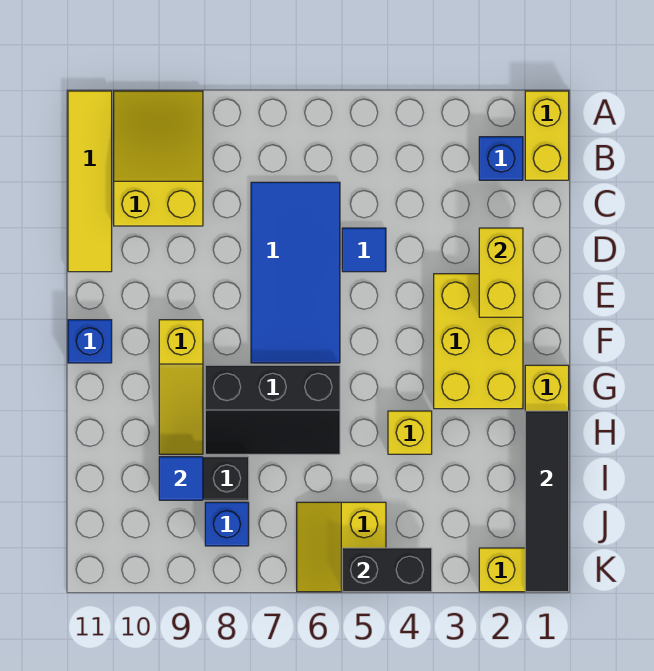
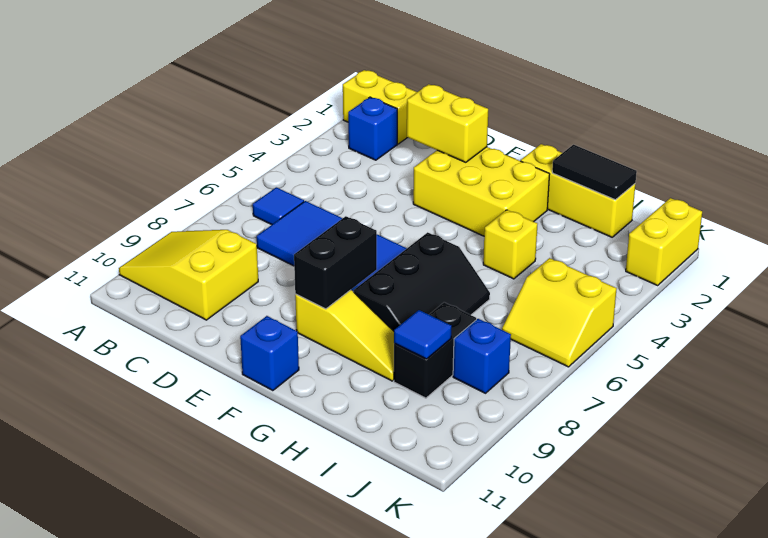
yellow 1x4 tile [68,91,112,272] -> none
blue 1x1 tile [342,228,386,272] -> blue 1x1 tile moved to [253,187,304,225]
black 1x4 tile [525,411,569,592] -> black 1x2 tile [552,145,637,200]
black 1x2 brick [342,548,432,592] -> black 1x2 brick moved to [294,216,377,309]

